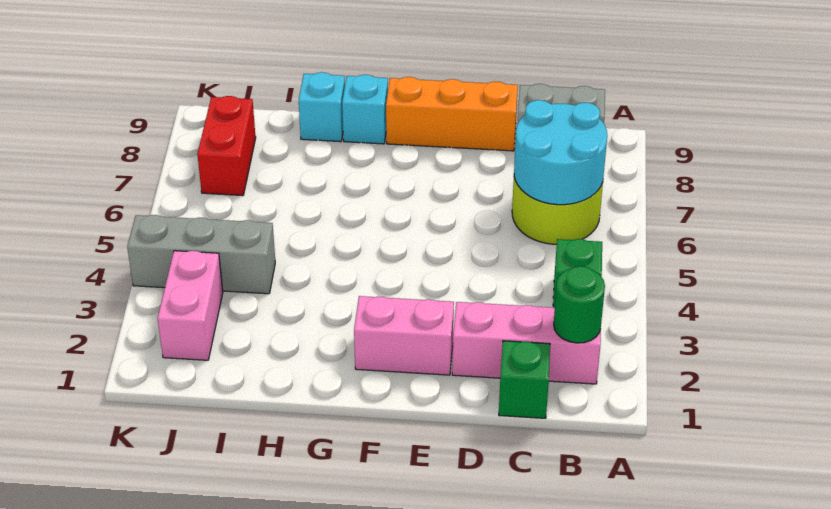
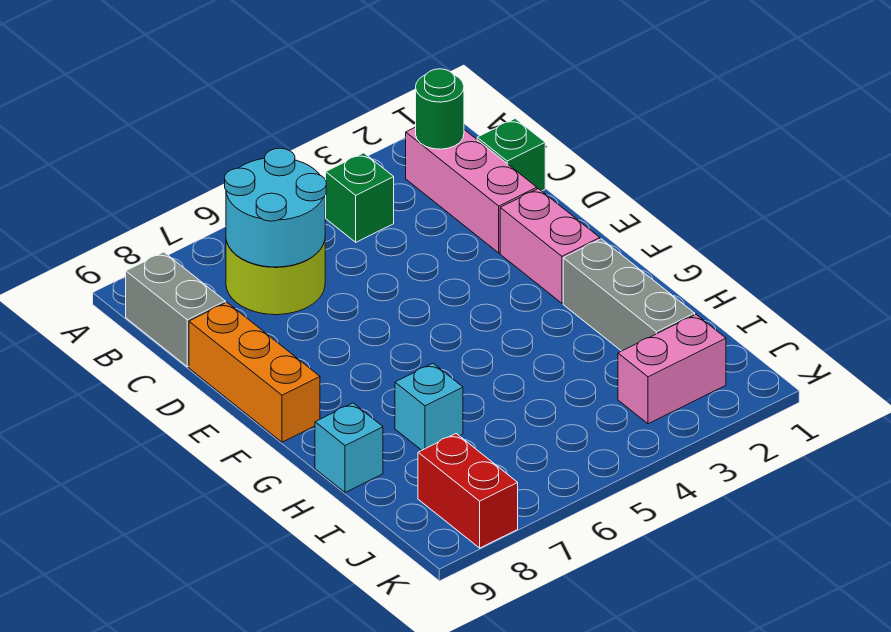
cyan 1x1 brick [342,75,388,144] -> cyan 1x1 brick moved to [395,363,463,450]
grey 1x3 brick [127,215,275,294] -> grey 1x3 brick moved to [563,239,695,351]
red 1x2 brick [197,96,256,196] -> red 1x2 brick turned to [418,434,518,548]

